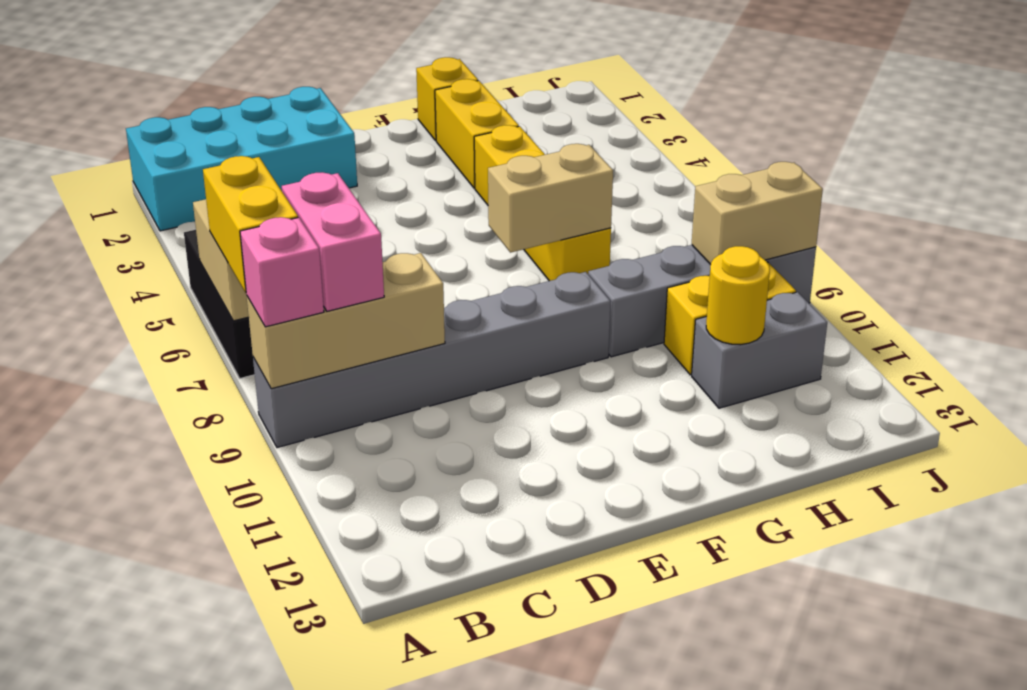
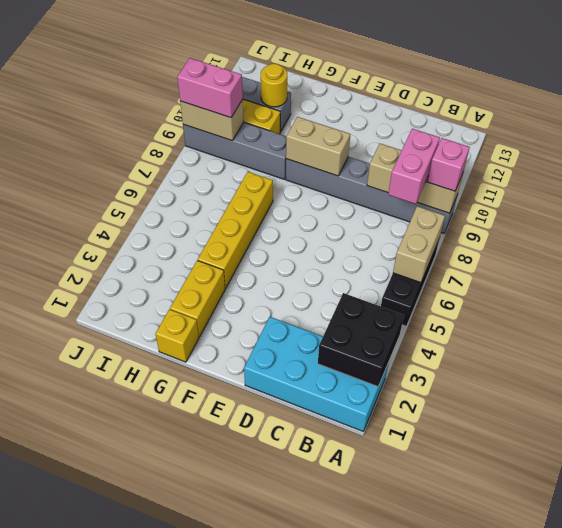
none -> black 2x2 brick [318,293,404,387]
yellow 1x2 brick [203,156,298,293] -> none
tan 1x2 brick [488,144,613,253] -> tan 1x2 brick moved to [286,117,350,176]
none -> pink 1x2 brick [177,58,243,118]

